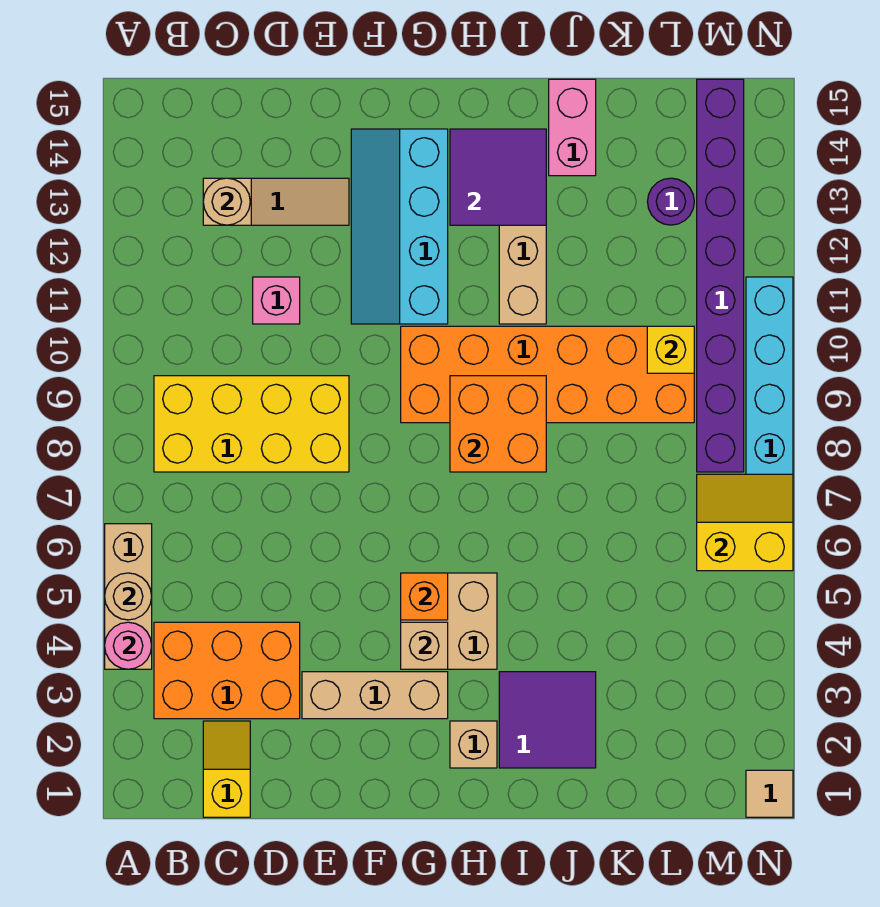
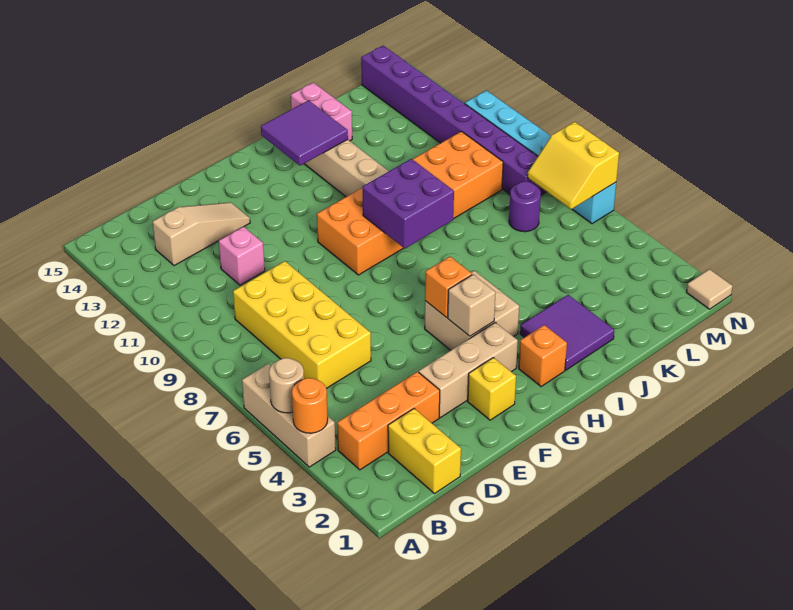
pink 1x1 round brick [105,622,152,669] -> orange 1x1 round brick [292,378,328,433]
orange 2x3 brick [154,622,300,719] -> orange 1x3 brick [337,372,440,470]
yellow 2x4 brick [154,376,349,472] -> yellow 2x4 brick turned to [233,261,371,389]
yellow 1x2 slope [203,721,250,817] -> yellow 1x2 brick [388,409,461,494]
tan 1x1 round brick [203,178,250,225] -> none
cyan 2x4 slope [351,129,448,324] -> none
tan 1x1 brick [450,721,497,768] -> orange 1x1 brick [519,325,567,387]
orange 2x2 brick [450,376,546,472] -> purple 2x2 brick [362,159,454,248]
yellow 1x1 brick [647,326,694,373] -> yellow 1x1 brick moved to [468,358,516,420]
purple 1x1 round brick [647,178,694,225] -> purple 1x1 round brick moved to [509,181,541,232]
yellow 2x2 slope [697,474,793,571] -> yellow 2x2 slope turned to [527,122,619,209]

